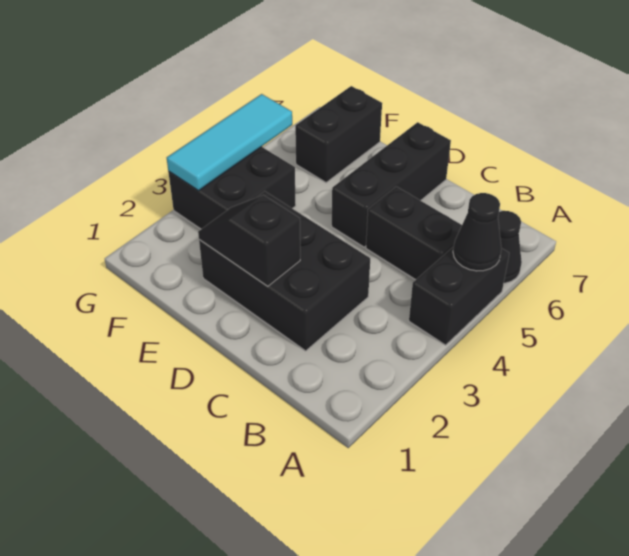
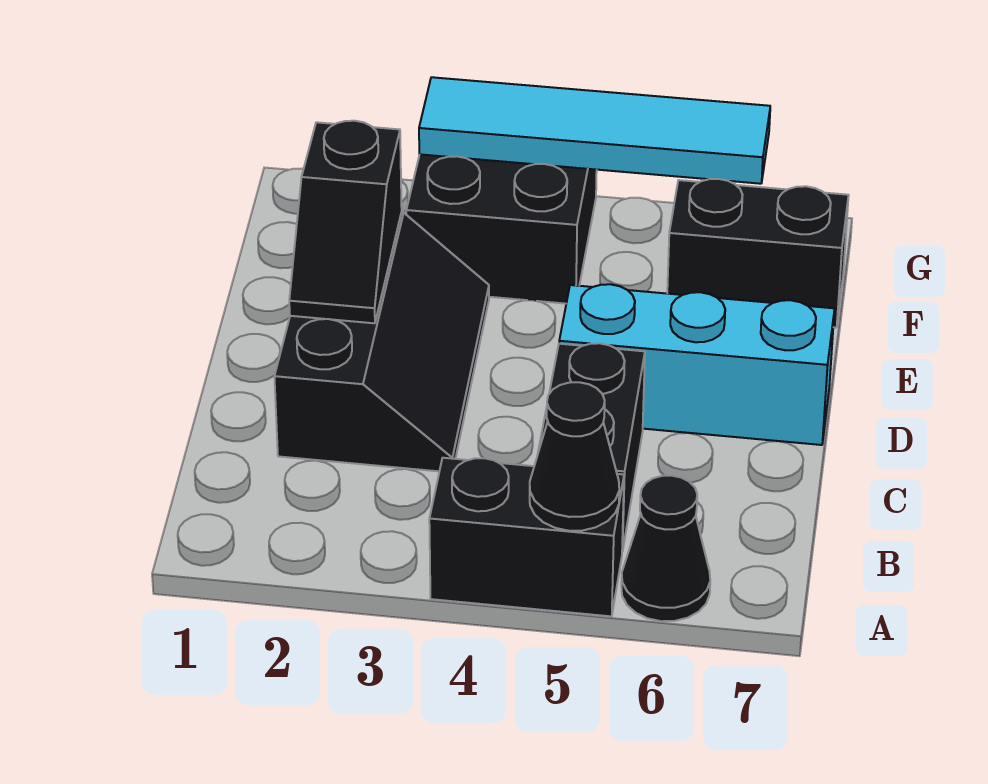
black 2x3 brick [199,191,370,351] -> black 2x3 slope [274,212,489,471]
black 1x2 slope [198,195,300,286] -> black 1x2 slope turned to [289,121,402,323]
black 1x3 brick [332,122,451,247] -> cyan 1x3 brick [559,284,834,445]
cyan 1x3 tile [167,94,292,191] -> cyan 1x4 tile [419,77,770,184]

